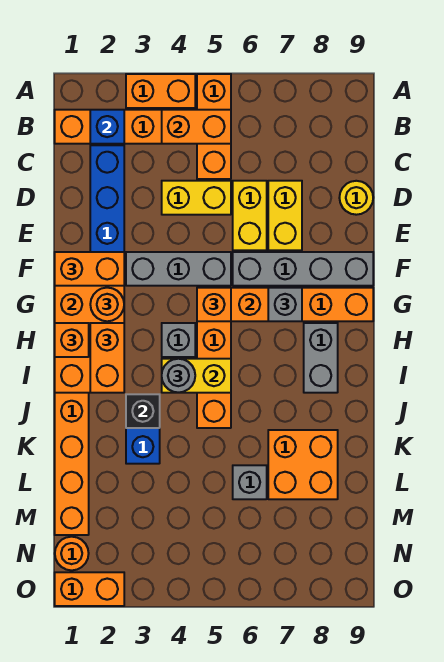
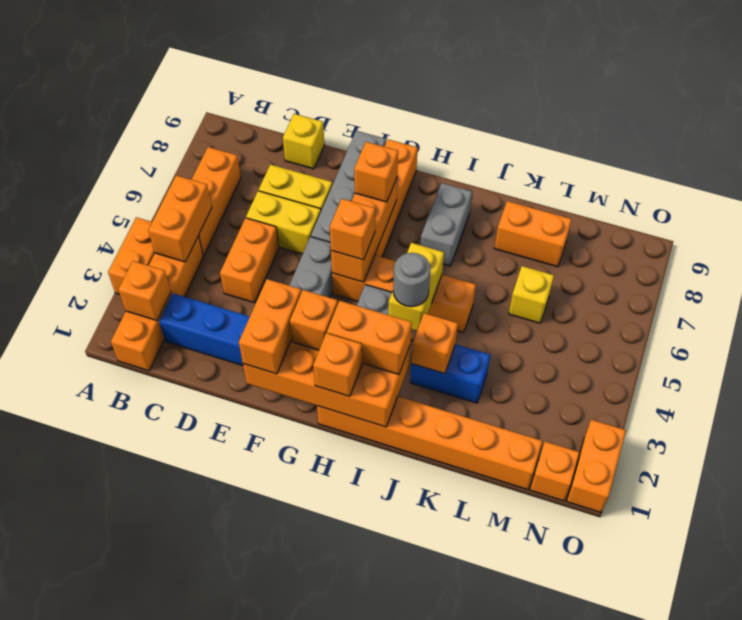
orange 1x3 brick [197,74,231,179] -> orange 1x3 brick turned to [191,147,241,256]
blue 1x1 brick [90,110,124,144] -> orange 1x1 brick [118,261,171,320]
yellow 1x2 brick [162,181,231,215] -> orange 1x2 brick [220,218,279,303]
yellow 1x1 round brick [339,181,373,215] -> yellow 1x1 brick [283,114,324,169]
orange 1x1 round brick [90,288,124,321] -> orange 1x1 brick [290,290,338,350]
grey 1x1 brick [268,288,302,321] -> orange 1x1 brick [354,142,398,202]
grey 1x2 brick [304,323,338,393] -> grey 1x2 brick turned to [421,183,472,266]
black 1x1 brick [126,394,160,428] -> orange 1x1 brick [412,313,458,374]
orange 2x2 brick [268,430,338,499] -> orange 1x2 brick [494,201,572,267]
grey 1x1 brick [233,465,267,499] -> yellow 1x1 brick [509,266,554,323]
orange 1x1 round brick [55,537,89,570] -> orange 1x1 brick [530,442,580,501]

